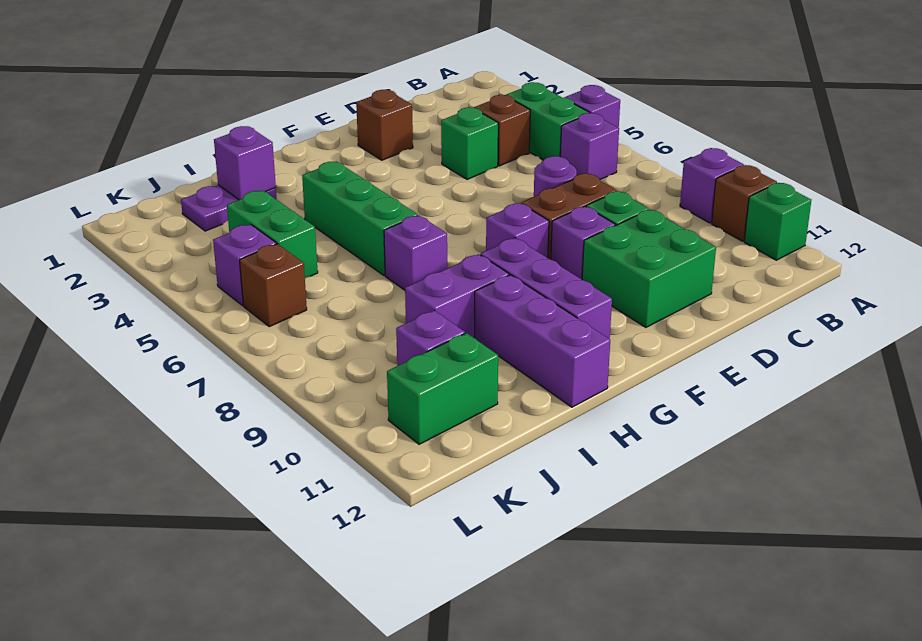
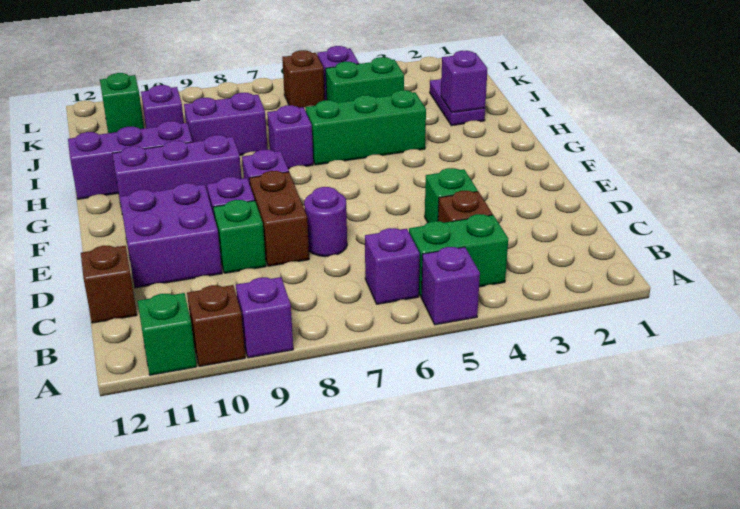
green 2x2 brick [582,210,716,327] -> purple 2x2 brick [120,183,222,288]
brown 1x1 brick [356,90,413,160] -> brown 1x1 brick moved to [81,246,137,323]
purple 1x2 brick [405,254,509,338] -> purple 1x2 brick turned to [184,93,268,155]
green 1x2 brick [387,333,498,444] -> green 1x1 brick [100,73,144,133]

